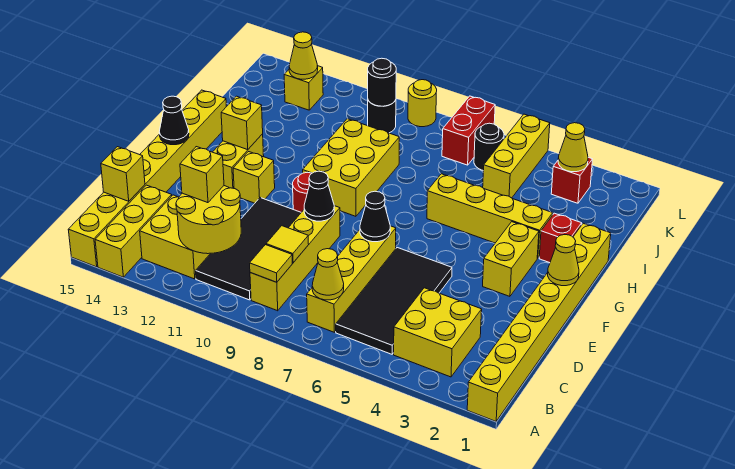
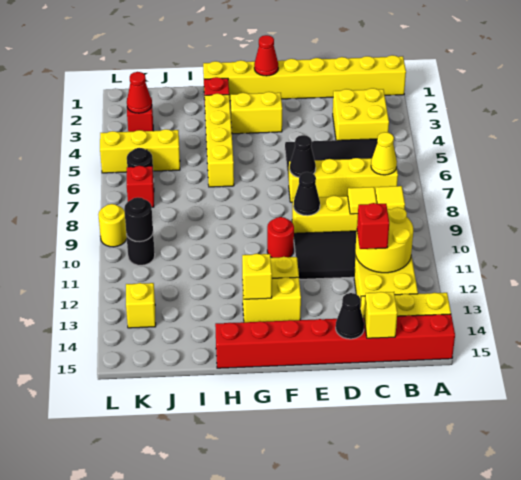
yellow 1x8 brick [68,90,226,267] -> red 1x8 brick [215,314,455,368]
yellow 1x1 brick [180,147,224,203] -> red 1x1 brick [357,203,389,249]
yellow 1x1 cone [548,235,579,286] -> red 1x1 cone [254,35,278,76]
black 1x1 cone [159,96,189,145] -> black 1x1 cone moved to [336,293,364,339]
yellow 2x3 brick [303,119,399,216] -> none
yellow 1x1 cone [558,123,588,172] -> red 1x1 cone [127,72,152,113]
red 1x2 brick [442,96,495,165] -> red 1x1 brick [127,166,154,207]
yellow 1x1 cone [289,32,318,79] -> none

